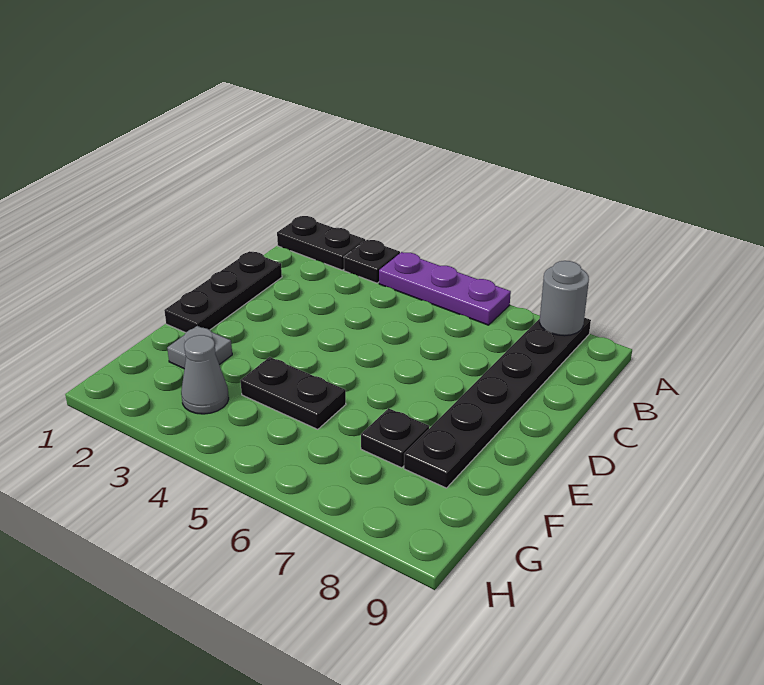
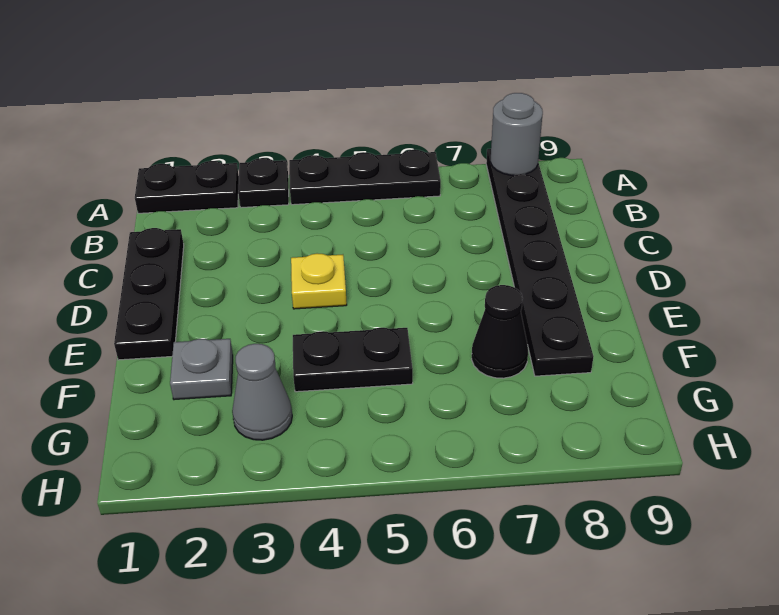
purple 1x3 plate [379,252,511,325] -> black 1x3 plate [289,150,441,205]
none -> yellow 1x1 plate [291,253,347,309]
black 1x1 plate [361,408,429,468] -> black 1x1 cone [472,285,528,378]

